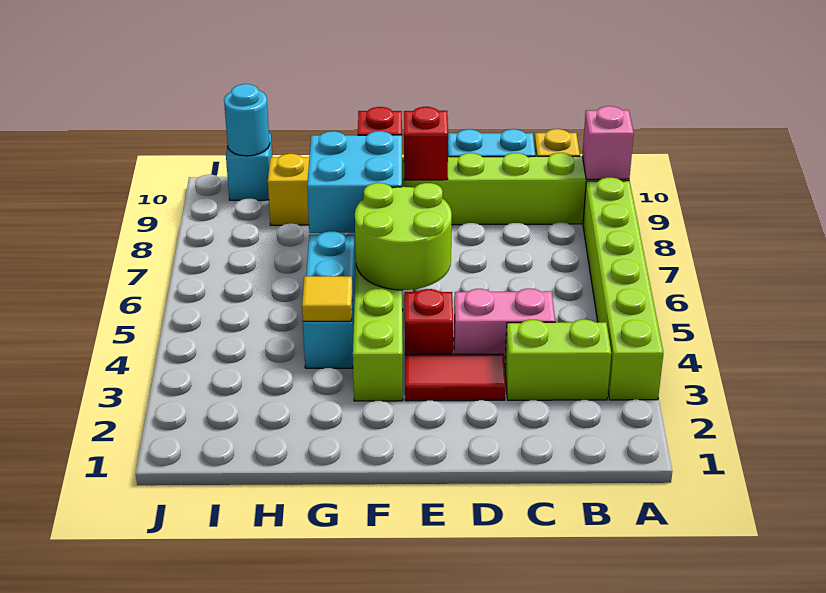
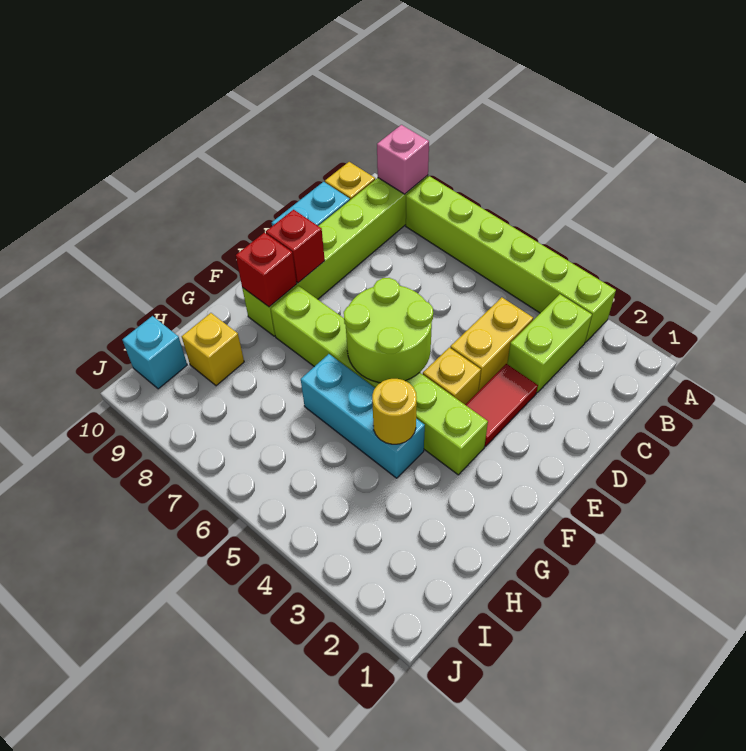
pink 1x2 brick [454,289,555,368] -> yellow 1x2 brick [450,297,533,391]
red 1x1 brick [405,289,453,355] -> yellow 1x1 brick [423,347,481,404]
cyan 2x2 brick [307,131,402,233] -> none
yellow 1x1 tile [302,276,352,321] -> yellow 1x1 round brick [372,379,417,444]
cyan 1x1 round brick [224,84,270,156] -> none

